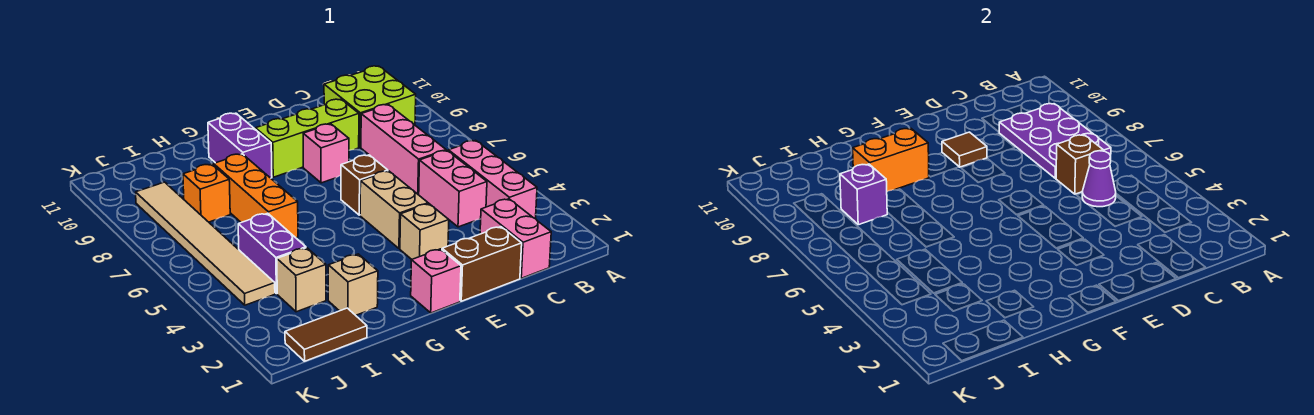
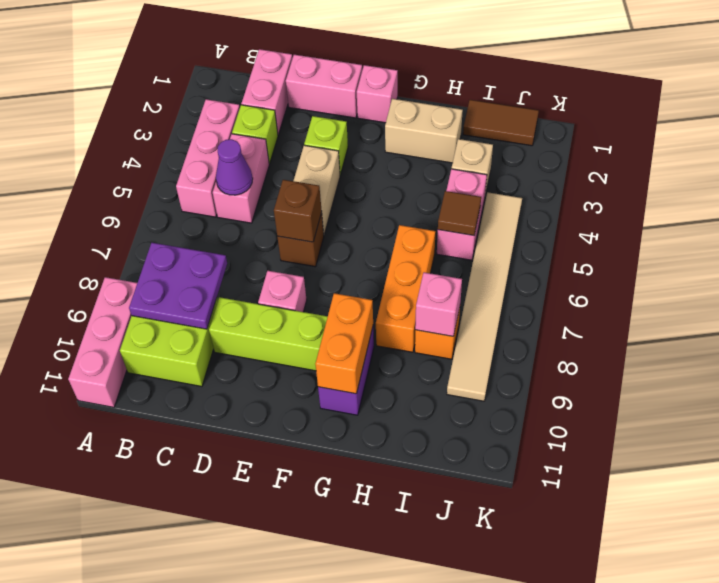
purple 2x3 plate [999,104,1111,178] -> purple 2x2 plate [129,243,227,329]
none -> lime 1x1 brick [232,105,278,164]
pink 1x3 brick [361,105,446,194] -> pink 1x3 brick moved to [68,277,137,407]
brown 1x1 brick [1056,135,1103,194] -> brown 1x1 brick moved to [274,180,322,242]
brown 1x2 brick [442,227,522,301] -> pink 1x2 brick [286,55,362,118]
tan 1x1 brick [400,204,449,259] -> lime 1x1 brick [304,116,348,175]
brown 1x1 tile [942,132,987,167] -> brown 1x1 tile moved to [438,191,481,236]
orange 1x2 brick [853,128,929,192] -> orange 1x2 brick turned to [315,293,373,394]
tan 1x1 brick [328,254,378,315] -> tan 1x2 brick [385,99,463,163]
purple 1x2 brick [238,213,306,294] -> pink 1x2 brick [437,169,487,260]
purple 1x1 brick [840,164,887,225] -> pink 1x1 brick [415,272,462,336]

